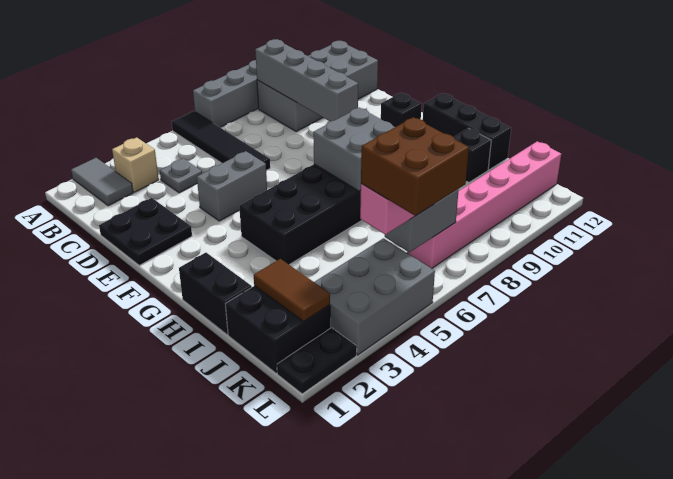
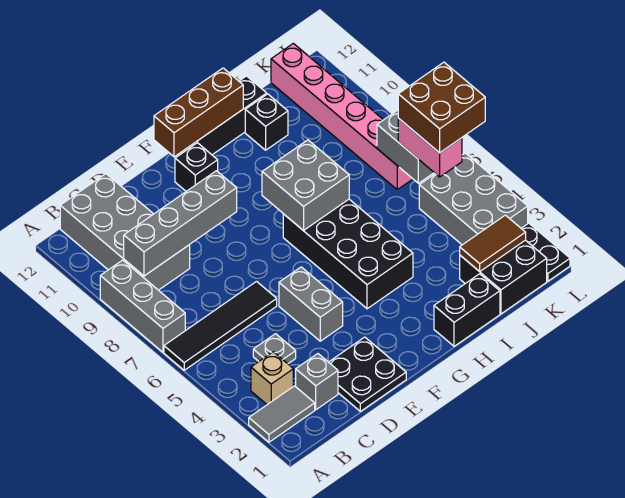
none -> grey 1x1 brick [296,354,338,410]
none -> brown 1x3 brick [154,68,243,157]

